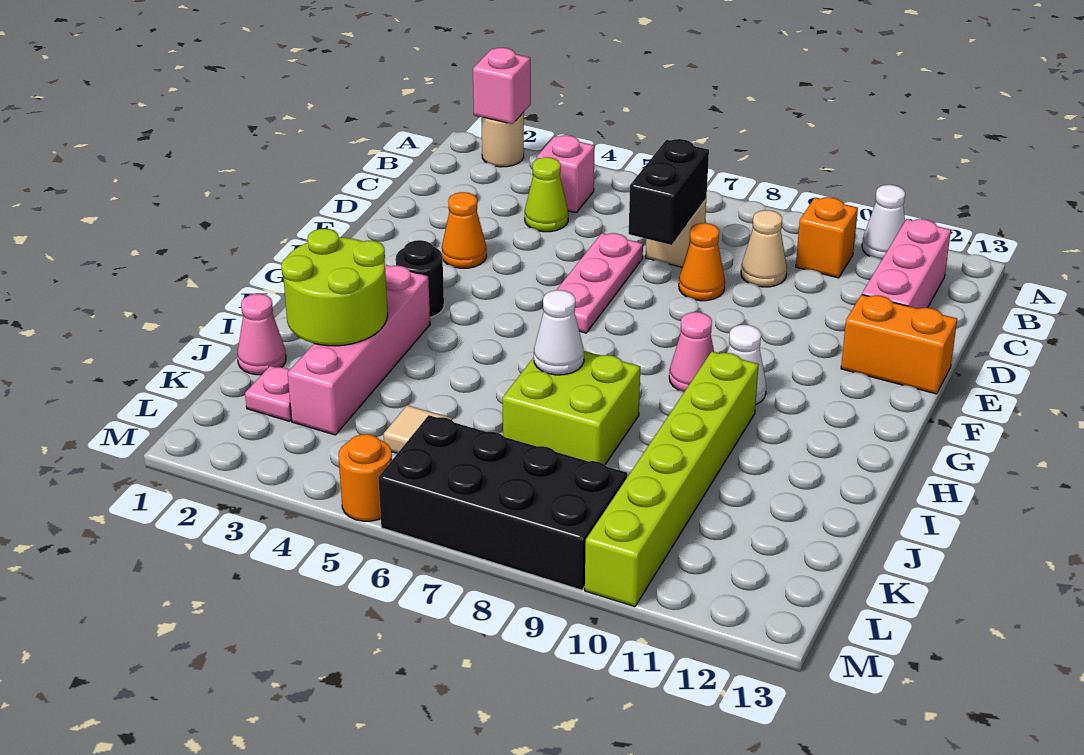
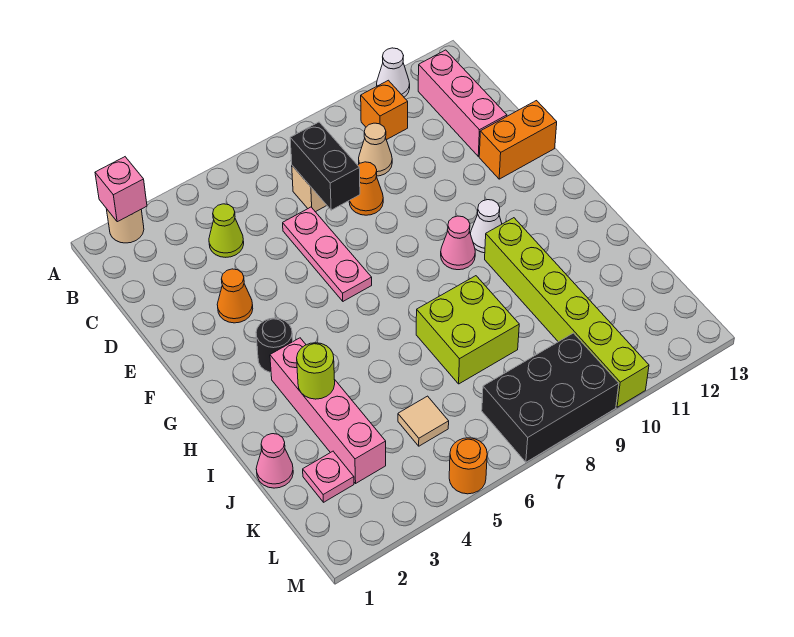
pink 1x1 brick [537,135,595,213] -> none
lime 2x2 round brick [281,229,388,346] -> lime 1x1 round brick [297,343,335,399]
white 1x1 cone [534,290,584,375] -> none
black 2x4 brick [378,415,627,590] -> black 2x3 brick [482,333,619,462]

